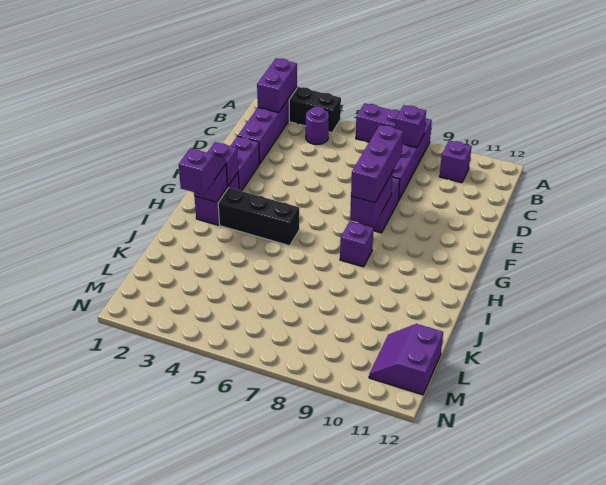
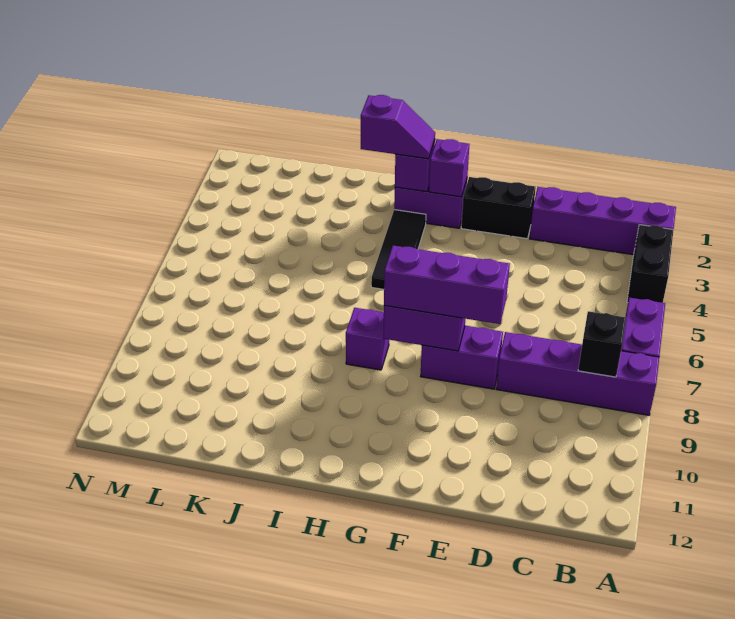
purple 1x2 brick [257,58,297,112] -> none
purple 1x1 round brick [306,106,329,145] -> none
purple 1x1 brick [395,105,426,148] -> black 1x1 brick [578,311,626,377]
purple 1x1 brick [440,140,472,183] -> none
purple 1x2 brick [231,136,260,191] -> black 1x2 brick [461,177,536,239]
black 1x3 brick [218,188,299,246] -> black 1x3 tile [371,210,426,289]
purple 2x2 slope [369,324,443,395] -> none

